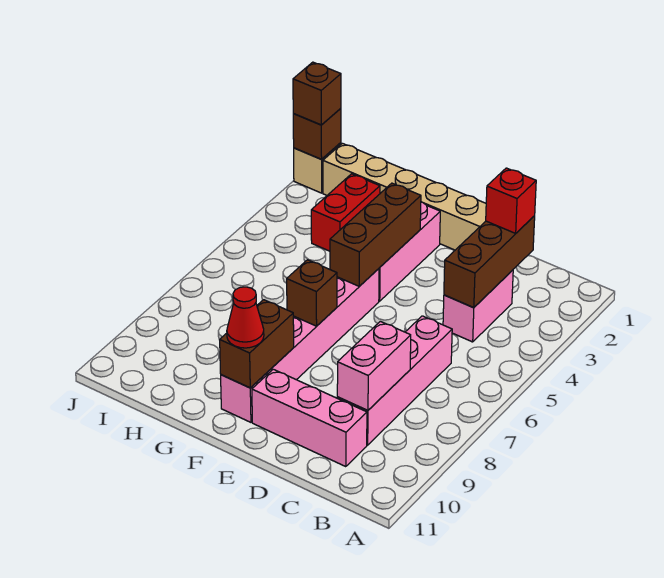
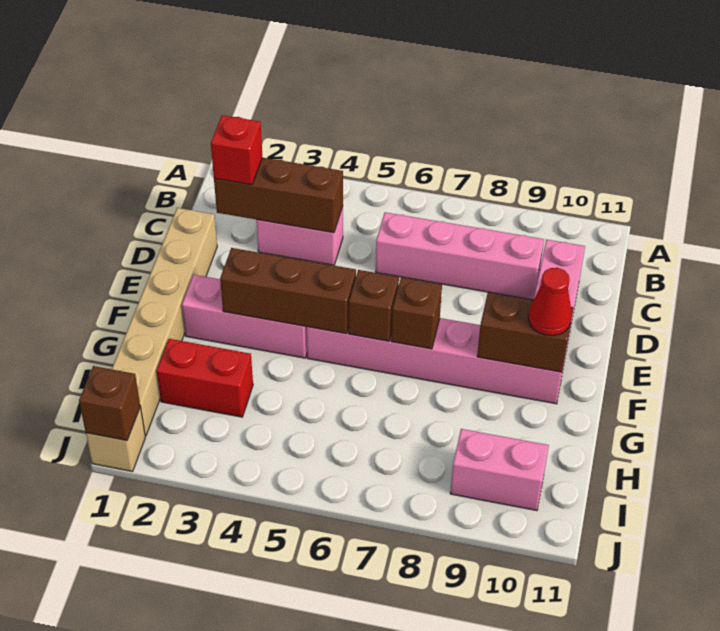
pink 1x2 brick [337,321,411,410] -> pink 1x2 brick moved to [450,429,549,511]
brown 1x1 brick [293,62,341,125] -> brown 1x1 brick moved to [349,270,399,341]

